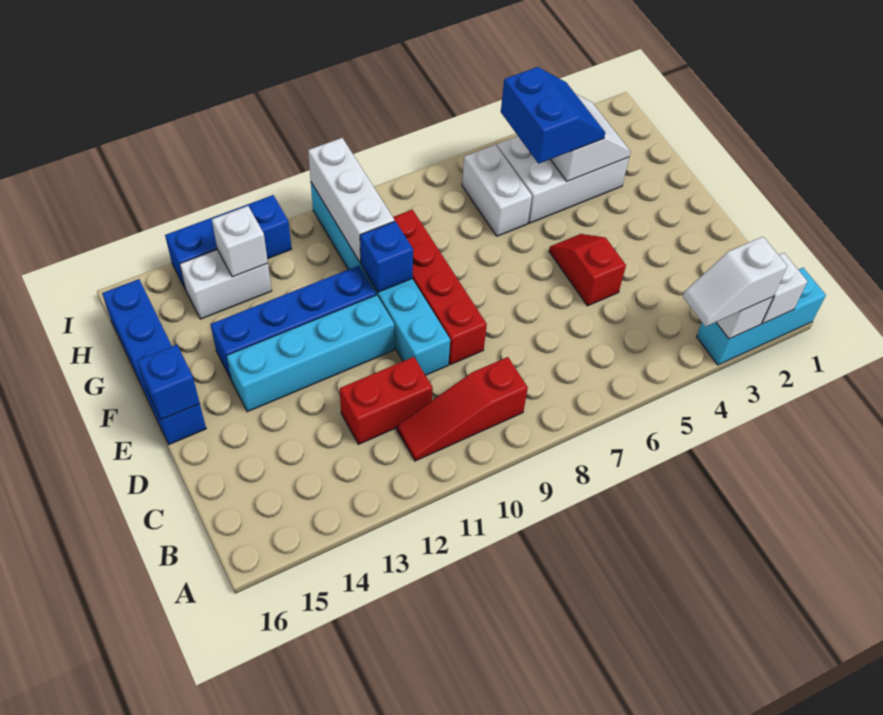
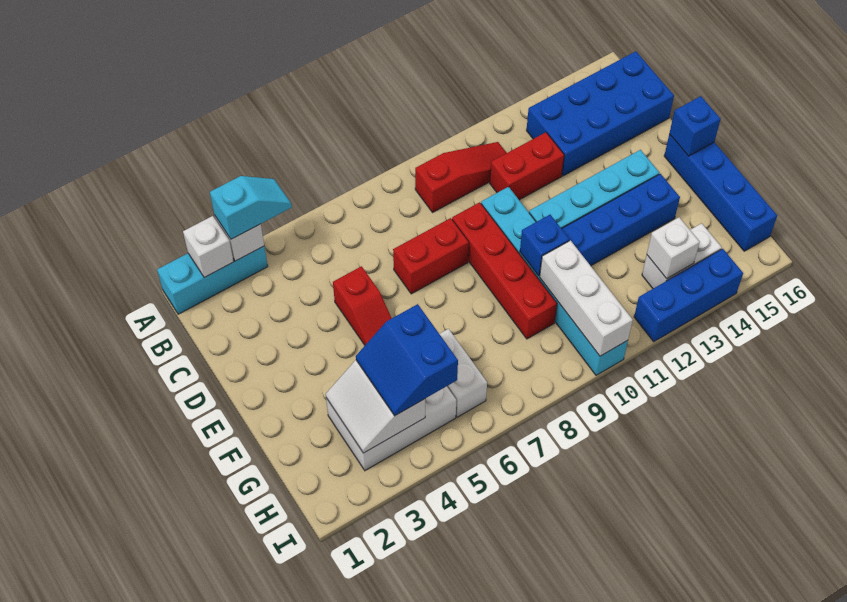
white 1x2 slope [683,237,787,326] -> cyan 1x2 slope [210,176,292,239]
none -> blue 2x4 brick [526,51,674,176]
none -> red 1x2 brick [393,218,469,294]

